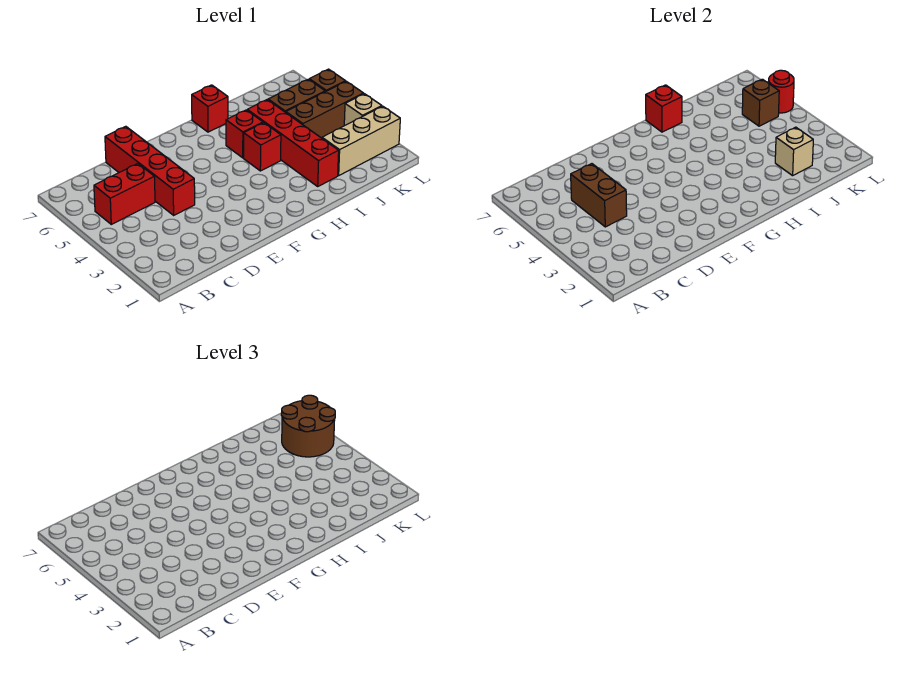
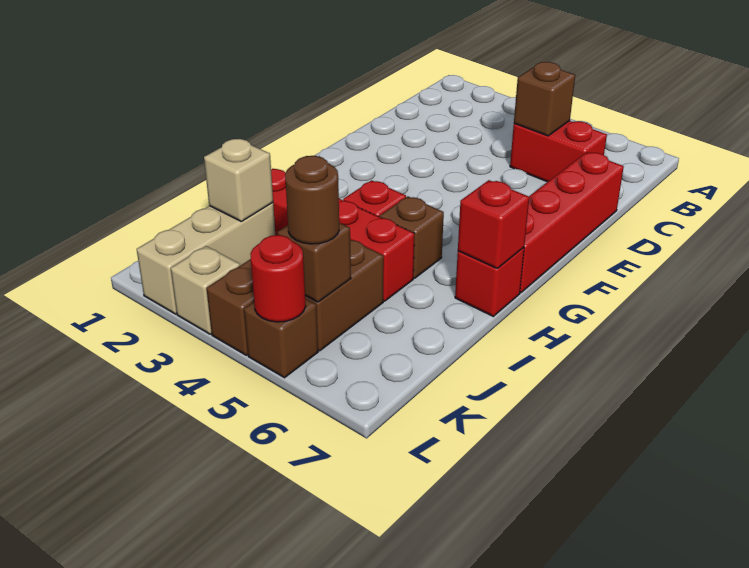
red 1x2 brick [94,164,155,224] -> red 1x2 brick turned to [510,121,607,182]
brown 1x2 brick [571,164,627,227] -> brown 1x1 brick [514,62,575,136]
red 1x4 brick [105,126,195,215] -> red 1x4 brick turned to [520,152,624,293]
red 1x1 brick [226,110,263,158] -> brown 1x1 brick [380,196,444,278]
brown 2x2 round brick [281,395,335,457] -> brown 1x1 round brick [285,156,339,244]

